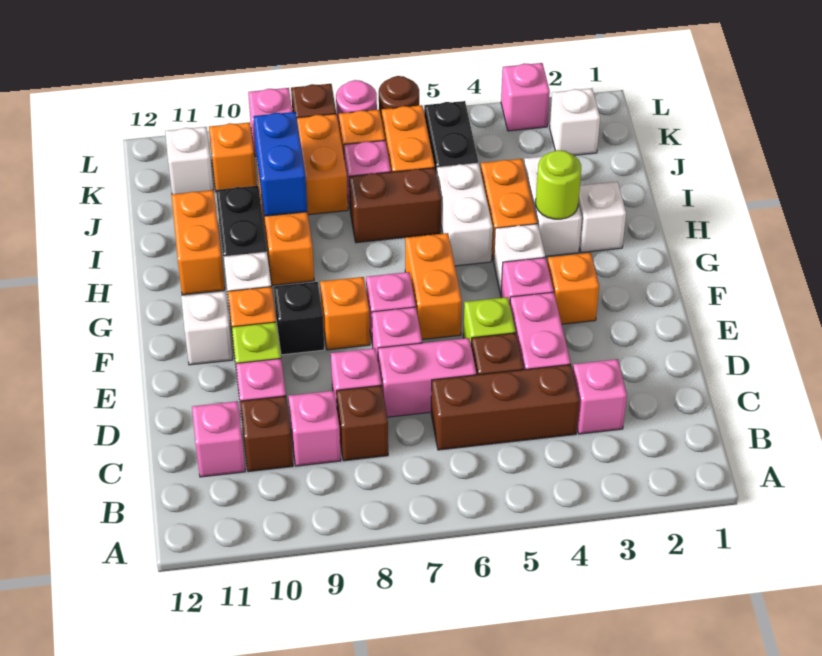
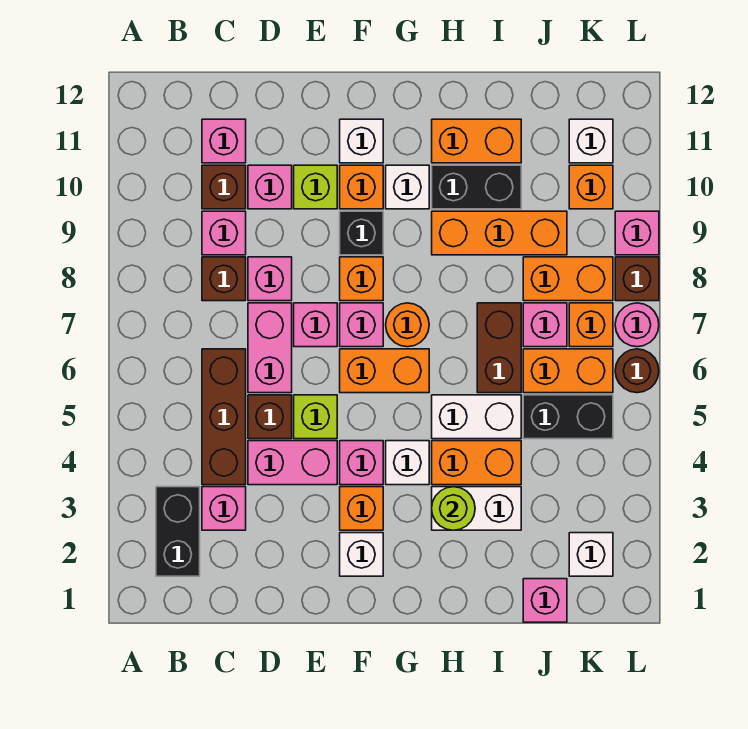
none -> black 1x2 brick [156,487,200,576]
none -> orange 1x1 round brick [386,303,429,347]
white 1x1 brick [578,182,626,253] -> white 1x1 brick moved to [340,533,383,576]
blue 1x2 brick [253,112,307,216] -> none
pink 1x1 brick [501,63,550,131] -> pink 1x1 brick moved to [523,579,567,622]

